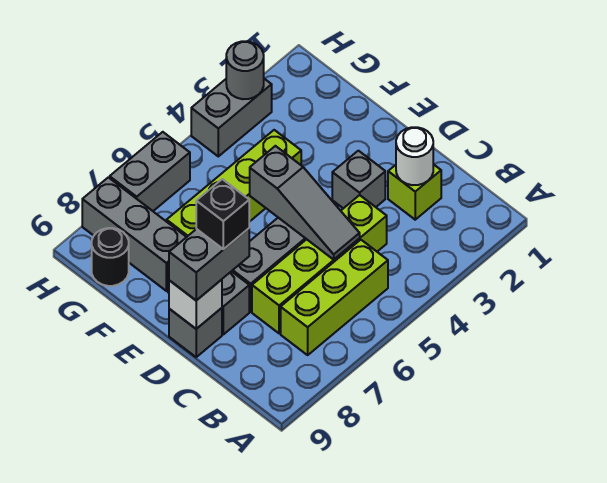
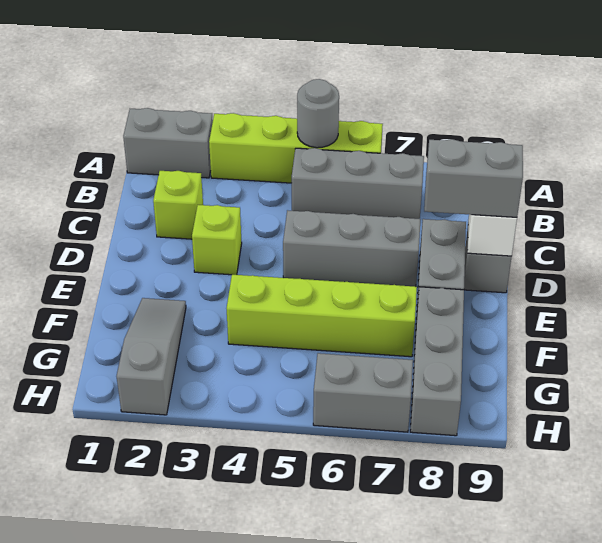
lime 1x3 brick [281,240,388,355] -> grey 1x3 brick [292,148,424,219]
white 1x1 round brick [396,127,433,185] -> none
lime 1x4 brick [252,195,387,333] -> lime 1x4 brick moved to [209,113,383,183]
grey 1x3 slope [250,146,360,259] -> grey 1x3 slope moved to [117,298,186,415]
grey 1x1 brick [332,151,385,208] -> lime 1x1 brick [192,205,242,275]
black 1x1 brick [196,179,249,249] -> none
black 1x1 round brick [92,228,129,286] -> none
grey 1x2 brick [191,79,272,156] -> grey 1x2 brick moved to [123,108,213,178]
grey 1x1 round brick [226,41,264,99] -> grey 1x1 round brick moved to [297,79,339,148]

